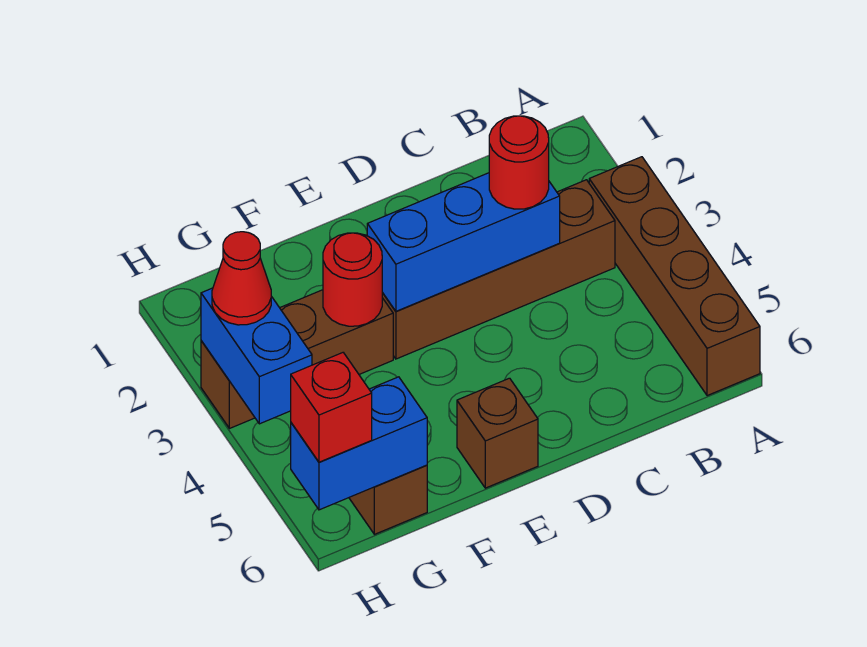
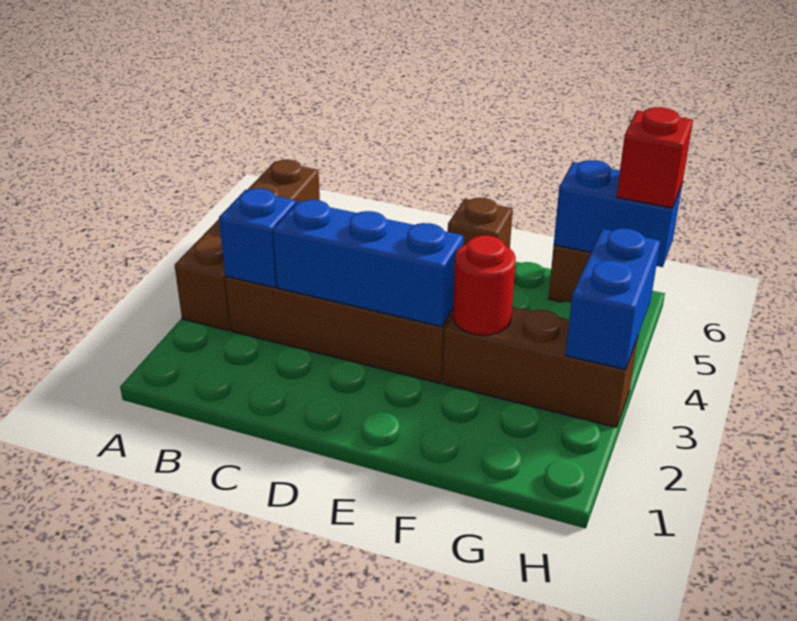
none -> blue 1x1 brick [219,189,296,288]
red 1x1 round brick [489,116,549,209] -> none
red 1x1 cone [212,232,271,325] -> none

